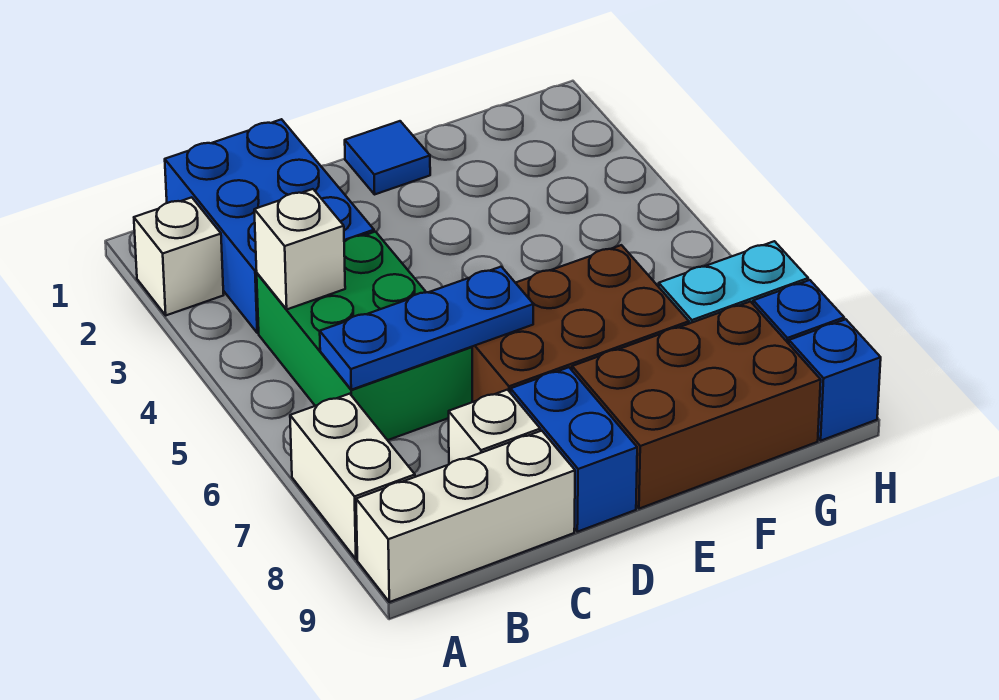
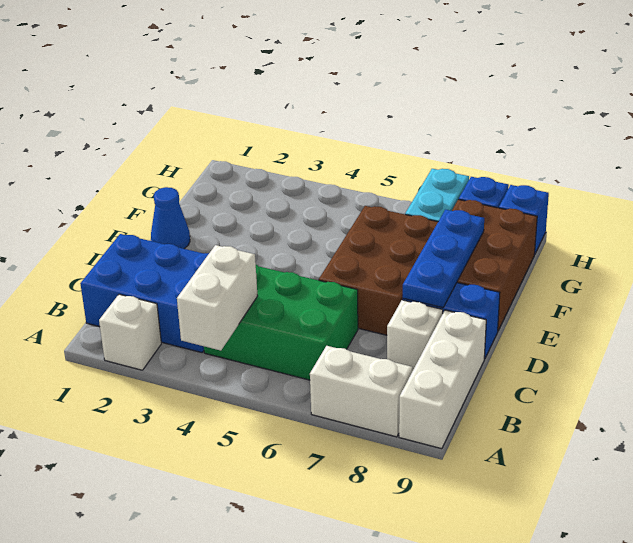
white 1x1 brick [254,189,345,309] -> white 1x2 brick [177,245,258,351]
blue 1x3 plate [320,267,534,390] -> blue 1x3 plate moved to [403,210,484,308]
blue 1x1 tile [345,121,430,194] -> blue 1x1 cone [151,187,190,249]

